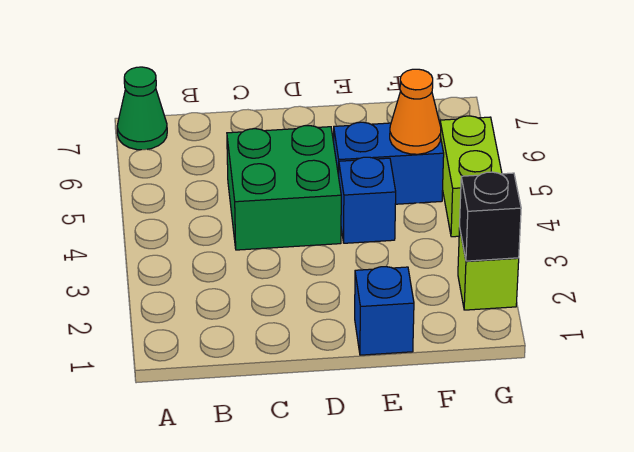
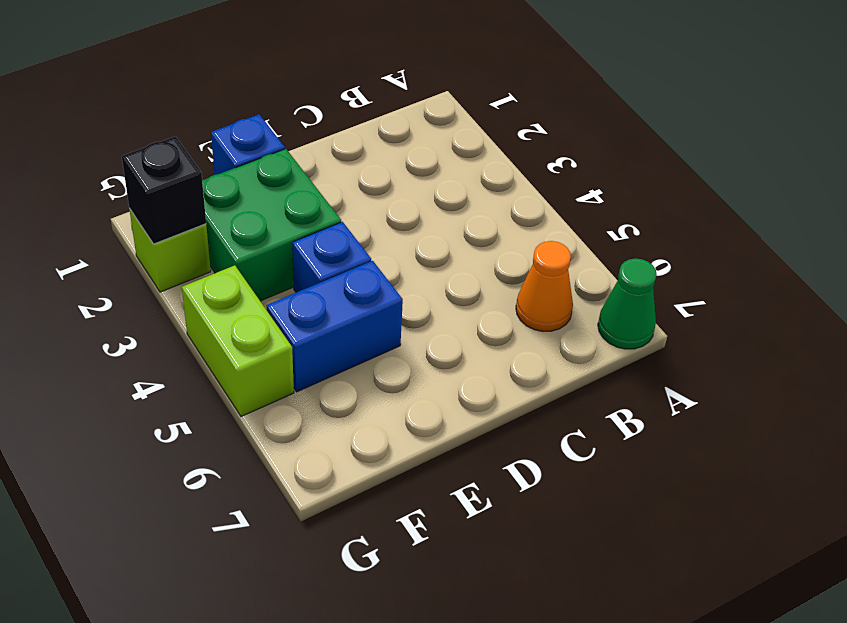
green 2x2 brick [227,126,341,250] -> green 2x2 brick moved to [202,149,341,301]
orange 1x1 cone [390,69,441,154] -> orange 1x1 cone moved to [516,241,573,331]

